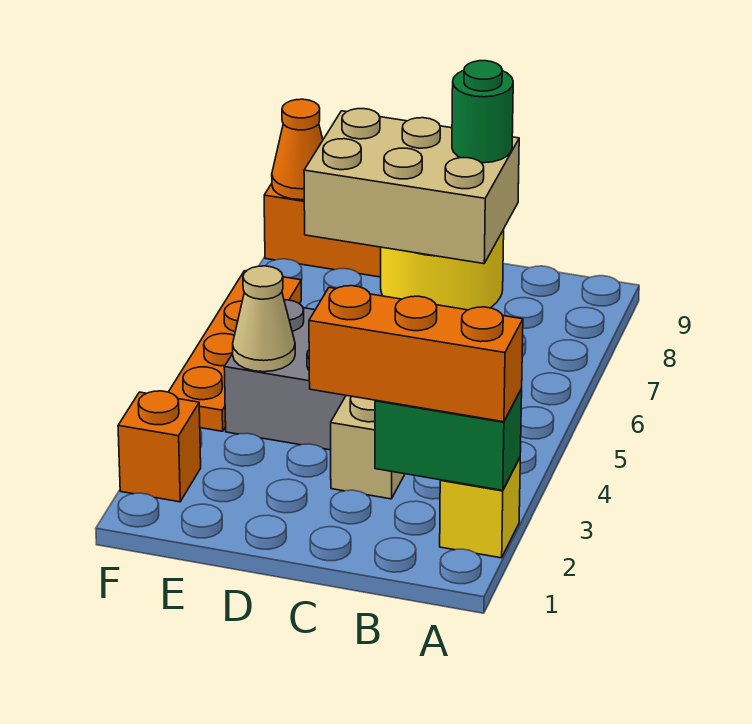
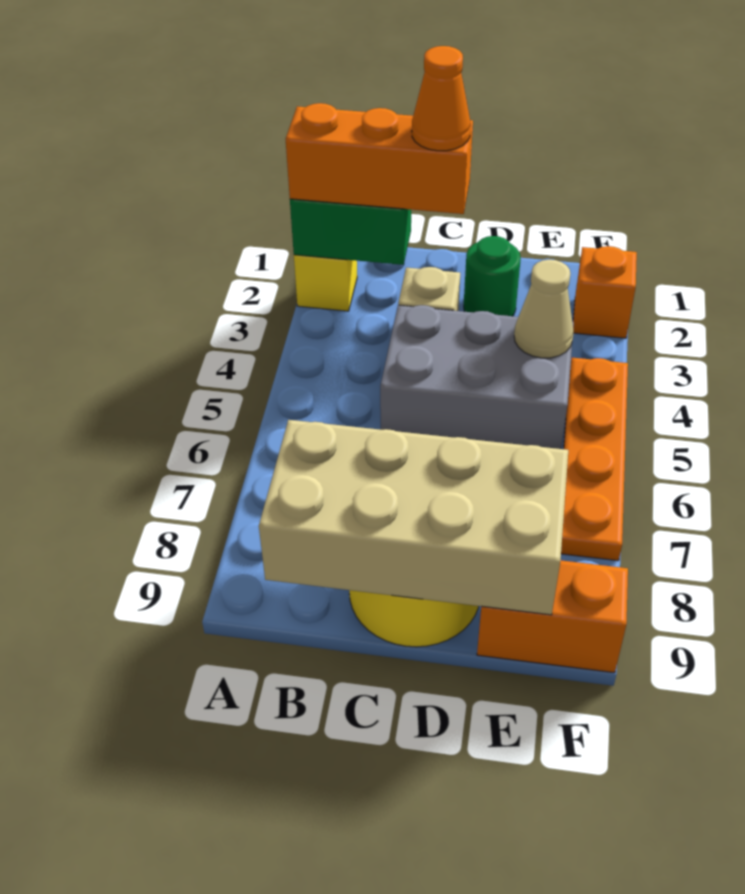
tan 2x3 brick [304,109,519,264] -> tan 2x4 brick [259,420,568,615]
green 1x1 round brick [452,61,513,163] -> green 1x1 round brick moved to [464,236,521,316]
orange 1x1 cone [272,99,323,200] -> orange 1x1 cone moved to [412,46,471,151]

